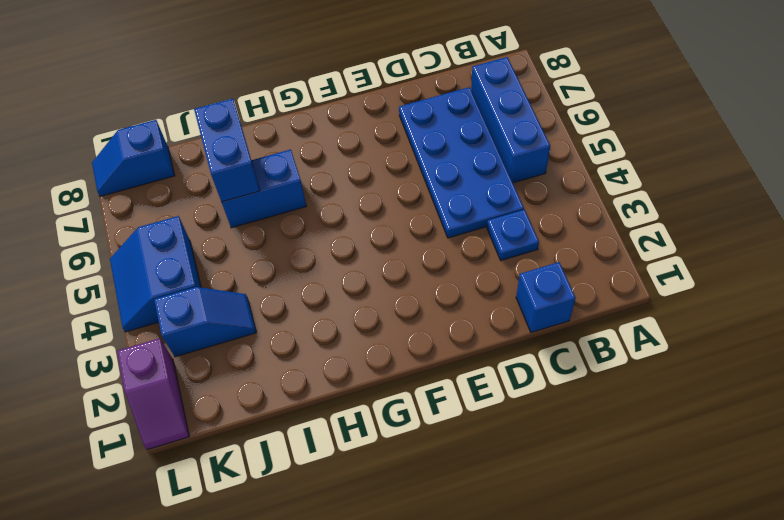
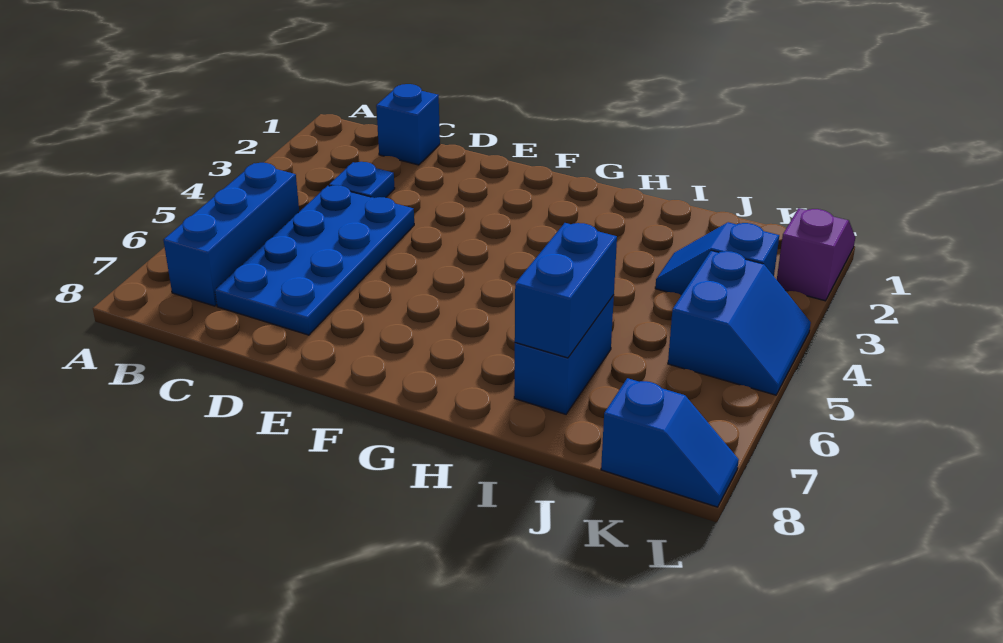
blue 1x2 brick [222,149,307,228] -> blue 1x2 brick turned to [514,295,614,414]

